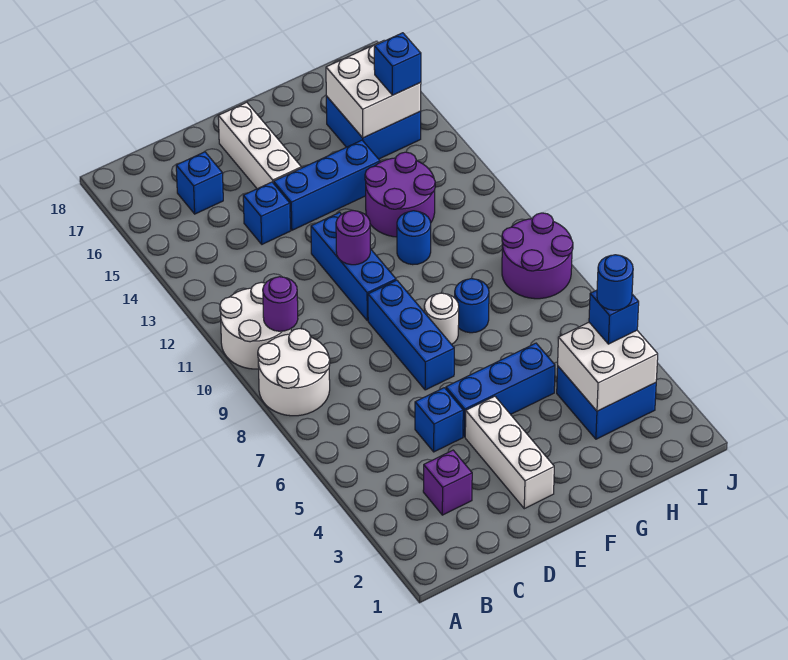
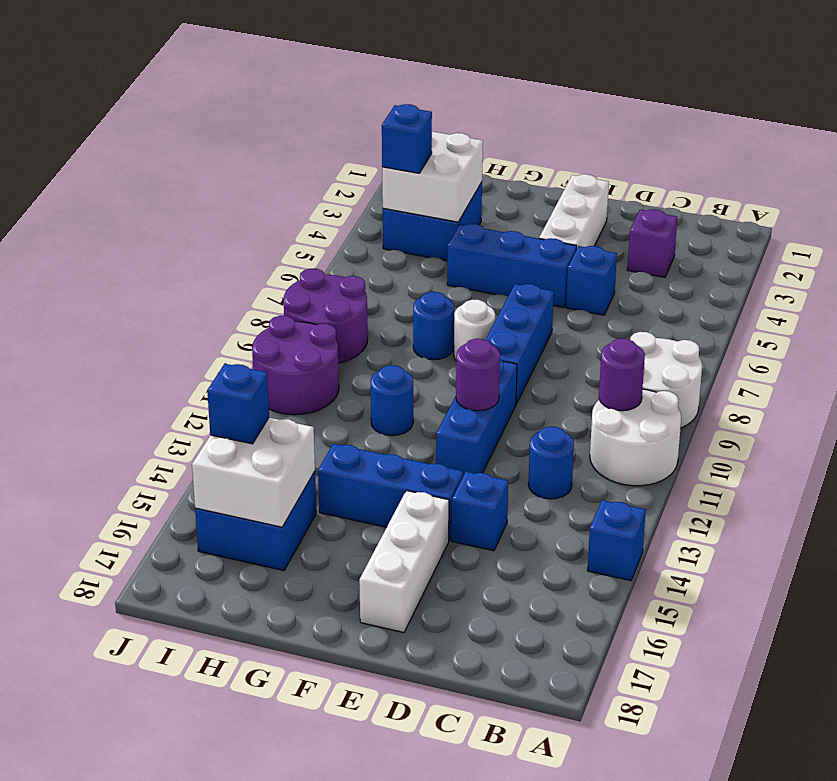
blue 1x1 brick [176,152,223,214] -> blue 1x1 brick moved to [587,500,646,581]
purple 2x2 round brick [365,152,435,237] -> purple 2x2 round brick moved to [252,316,339,415]
blue 1x1 round brick [597,255,633,310] -> blue 1x1 round brick moved to [528,427,574,499]

